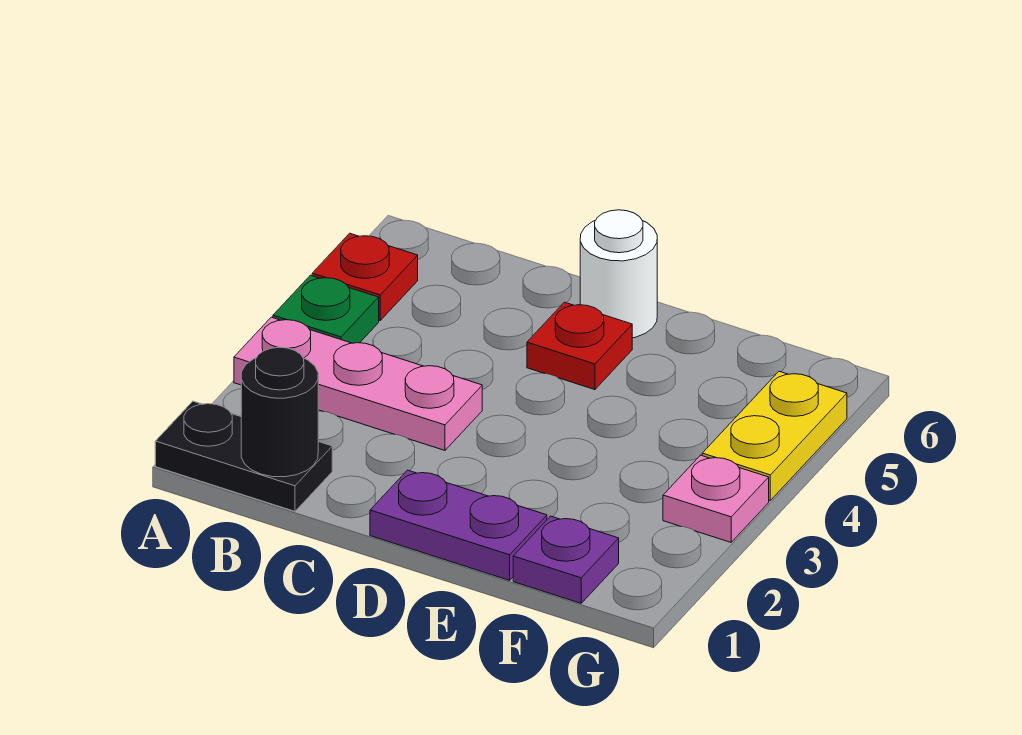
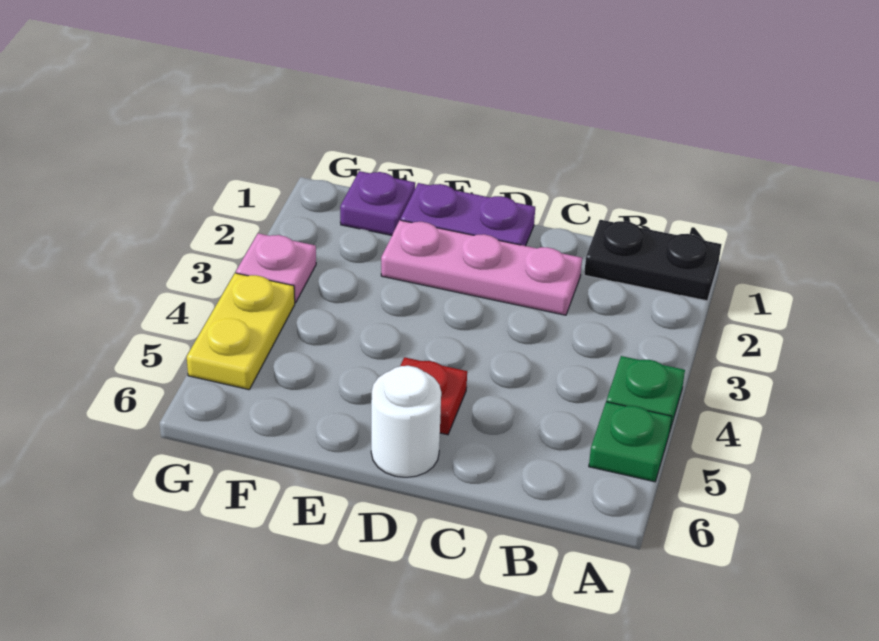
pink 1x3 plate [234,317,482,450] -> pink 1x3 plate moved to [381,220,582,315]
red 1x1 plate [312,233,418,320] -> green 1x1 plate [589,402,672,482]
black 1x1 round brick [241,347,318,477] -> none

